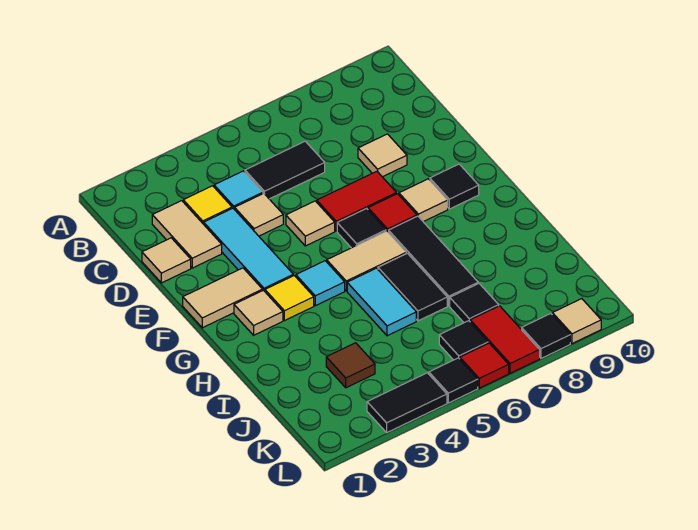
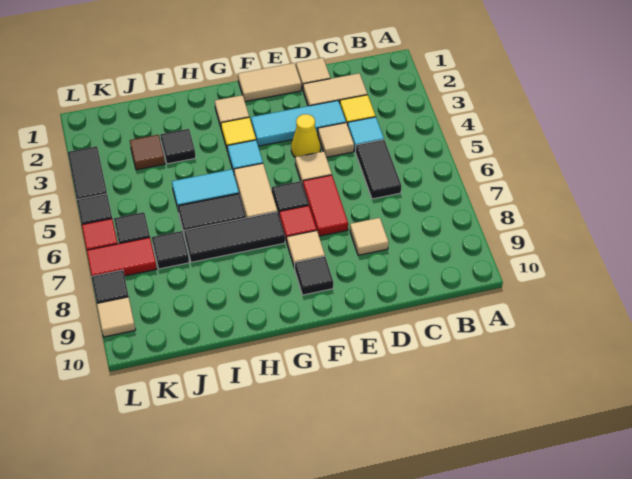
none -> yellow 1x1 cone [291,114,321,157]
tan 1x2 tile [183,268,263,328] -> tan 1x2 tile turned to [238,63,301,102]
none -> black 1x1 tile [160,129,196,164]

